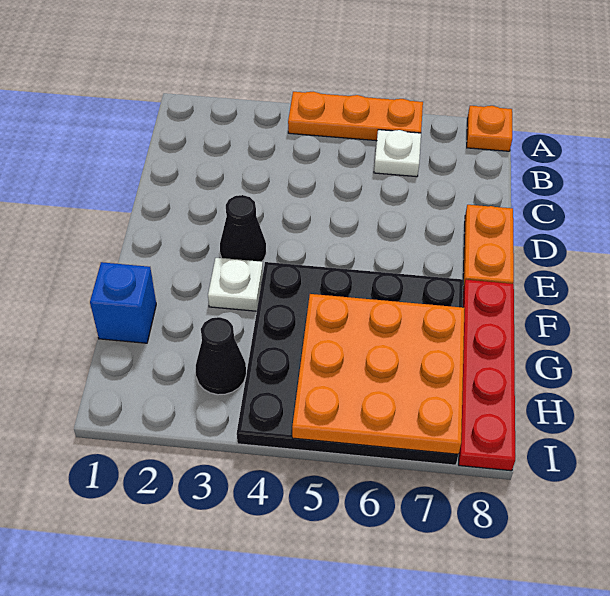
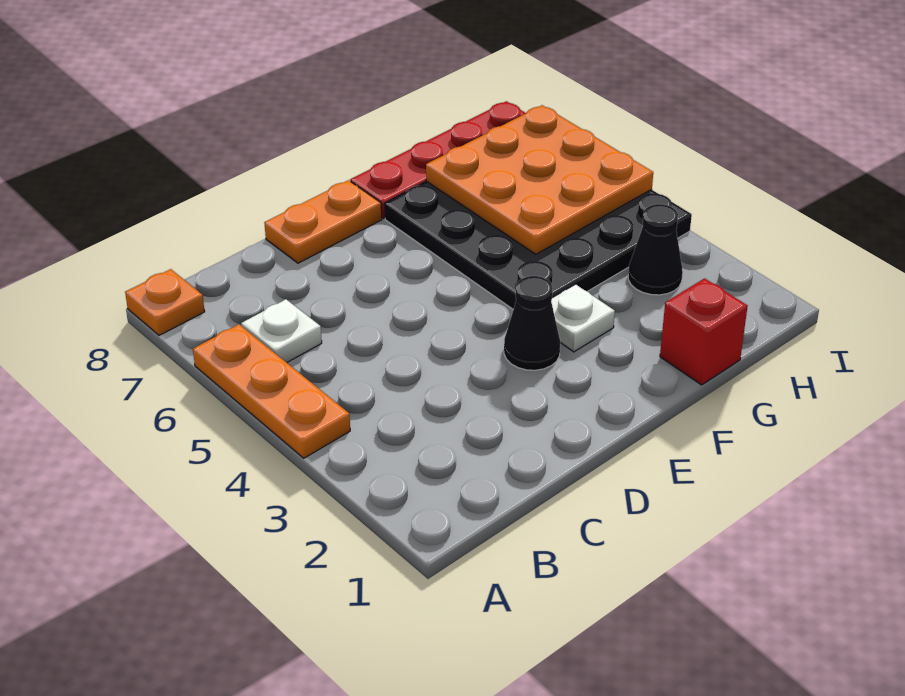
blue 1x1 brick [90,262,156,343] -> red 1x1 brick [660,278,748,385]

